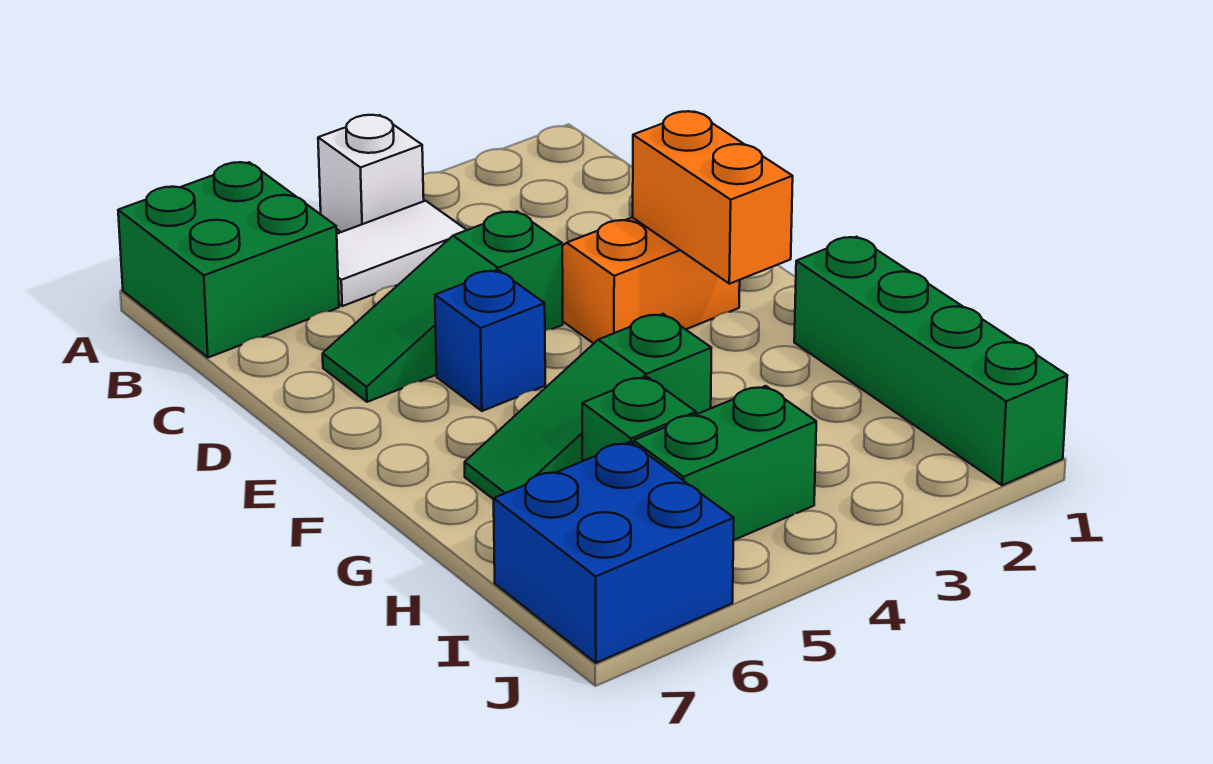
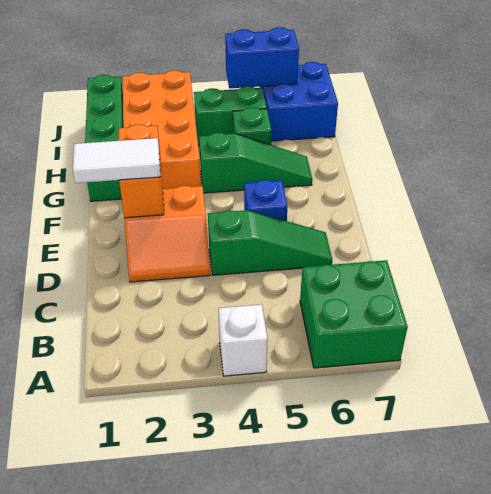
white 1x2 tile [337,201,466,306] -> white 1x2 tile moved to [73,138,160,183]
none -> orange 2x4 brick [123,70,201,189]
none -> blue 1x2 brick [225,27,299,88]

